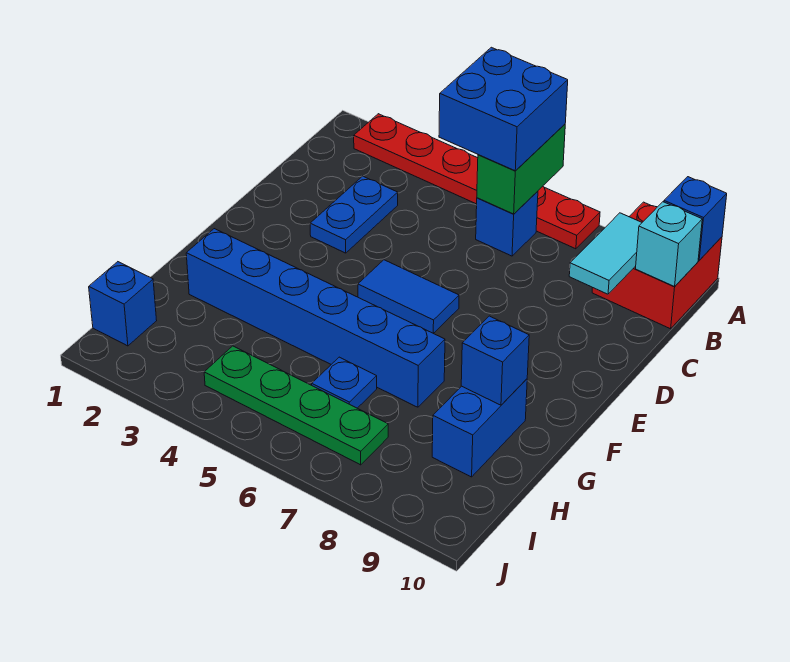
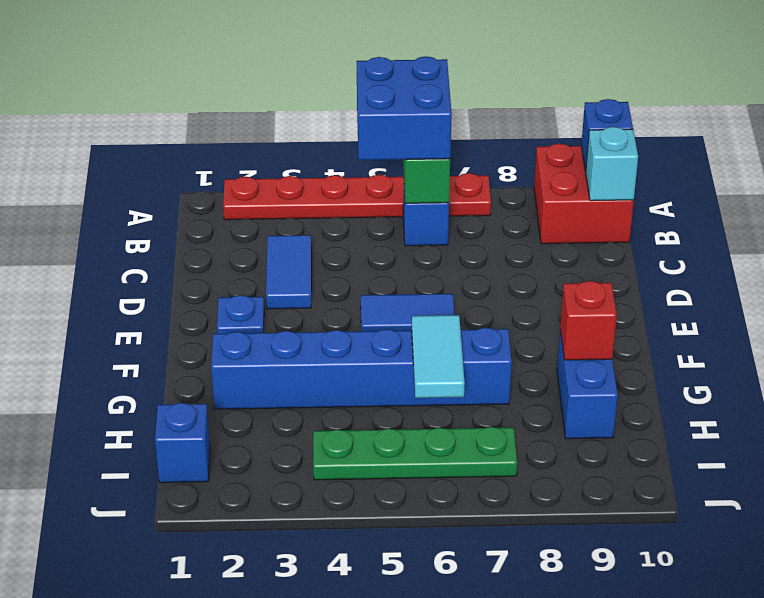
cyan 1x2 tile [569,213,642,294] -> cyan 1x2 tile moved to [412,315,465,398]
blue 1x2 plate [310,176,398,253] -> blue 1x2 tile [266,235,312,309]
blue 1x1 brick [461,316,529,405] -> red 1x1 brick [560,281,617,360]
blue 1x1 plate [312,357,377,408] -> blue 1x1 plate moved to [217,295,264,334]

